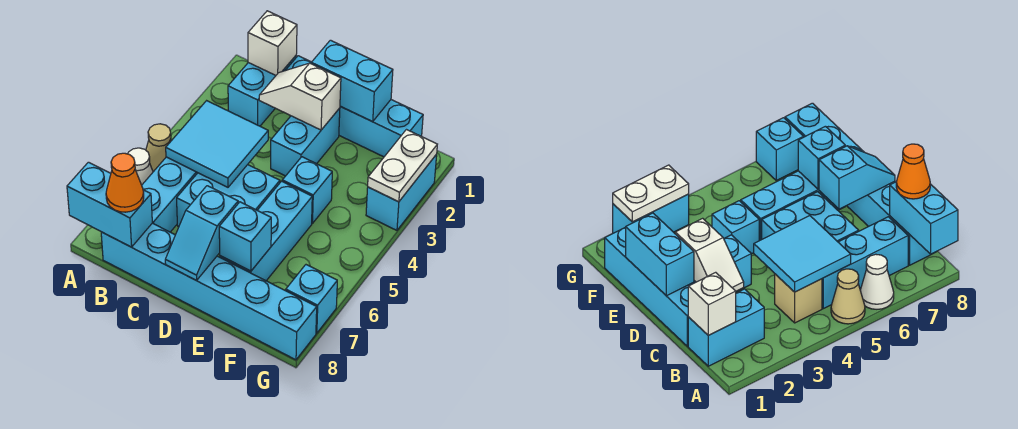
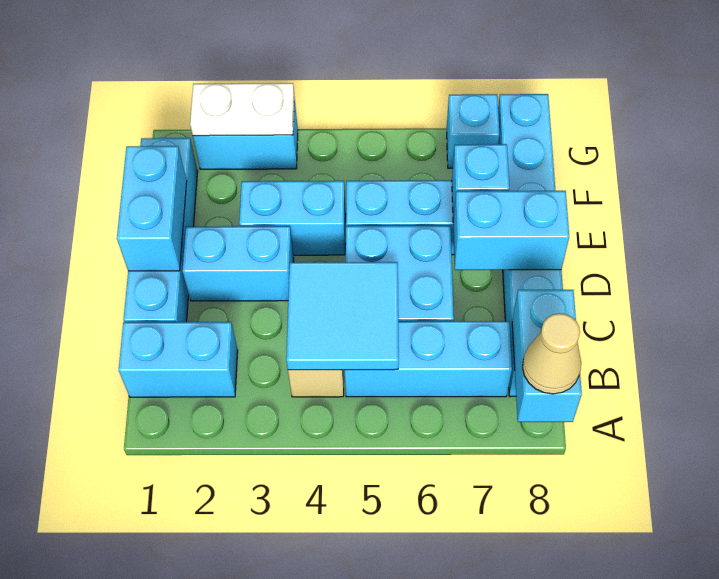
tan 1x1 cone [146,124,171,172] -> tan 1x1 cone moved to [523,313,581,394]
white 1x1 cone [128,148,153,185] -> none
white 1x1 brick [248,11,297,75] -> none
orange 1x1 cone [106,153,144,212] -> none
white 1x2 slope [259,63,341,130] -> none
cyan 1x2 slope [165,186,238,281] -> cyan 1x2 brick [453,191,569,270]
cyan 1x1 brick [282,157,332,223] -> cyan 1x2 brick [239,181,346,255]

